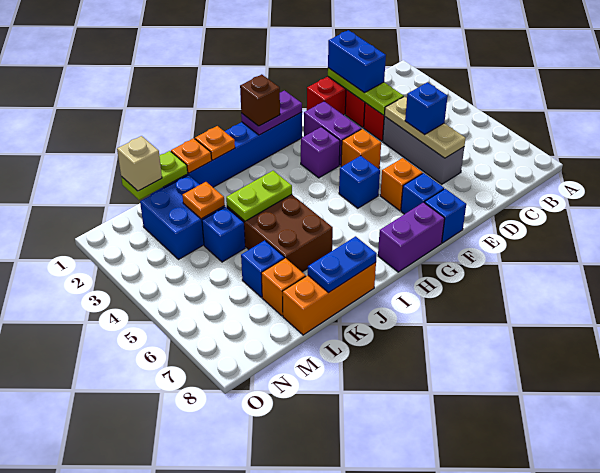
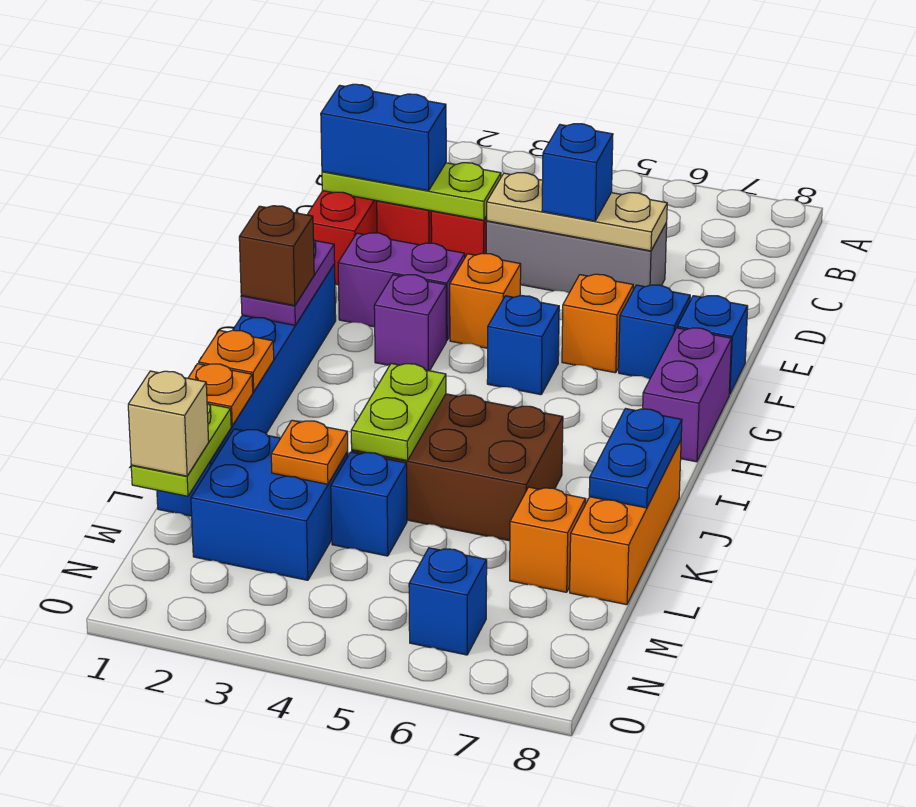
blue 1x1 brick [241,240,284,297] -> blue 1x1 brick moved to [409,548,487,655]

